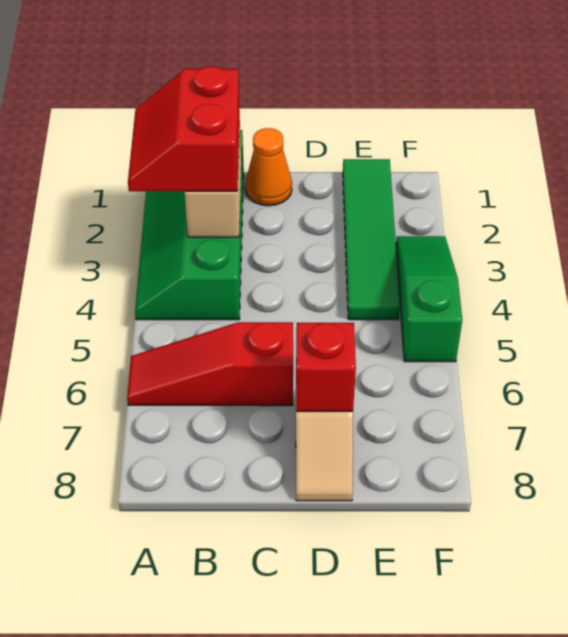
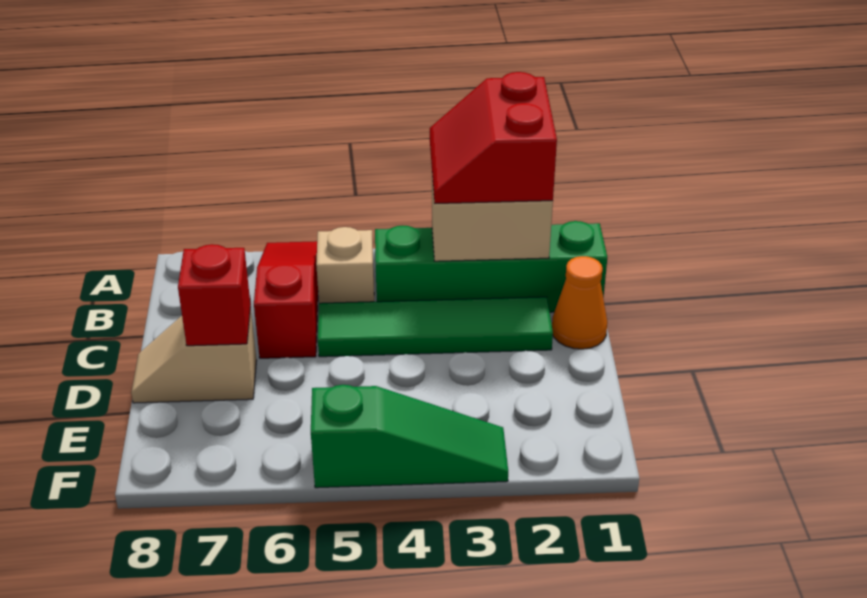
red 2x2 slope [128,66,240,191] -> red 2x2 slope turned to [430,72,557,203]
none -> tan 1x1 brick [316,227,374,303]
green 1x4 tile [343,159,400,320] -> green 1x4 tile moved to [318,297,553,357]

